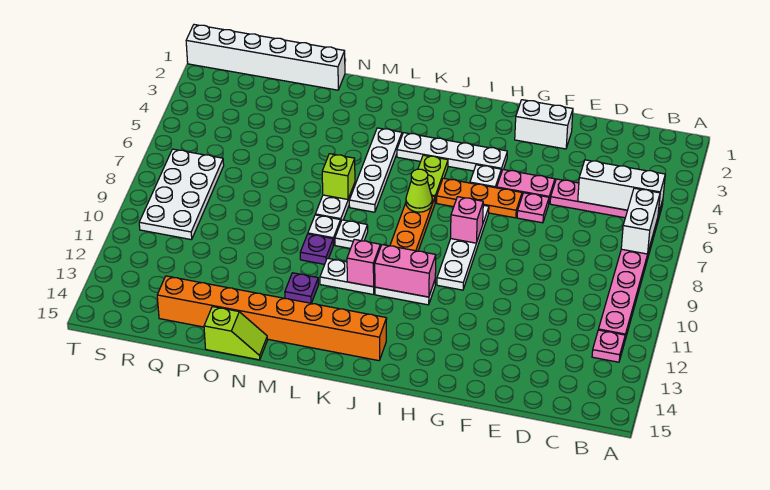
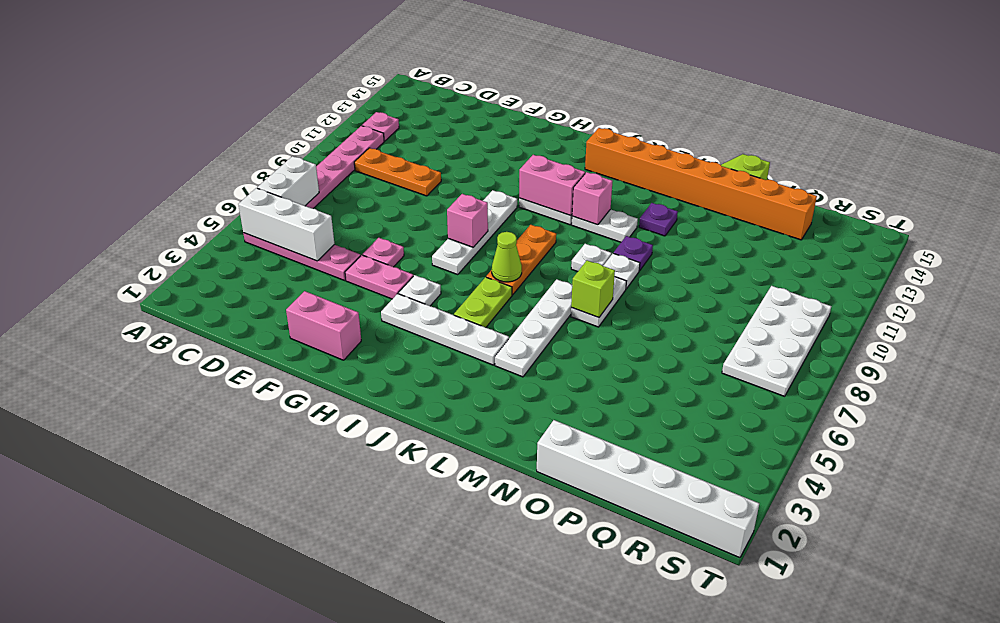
white 1x2 brick [515,100,573,149] -> pink 1x2 brick [286,291,361,360]
orange 1x3 plate [437,178,522,218] -> orange 1x3 plate moved to [354,148,441,196]

